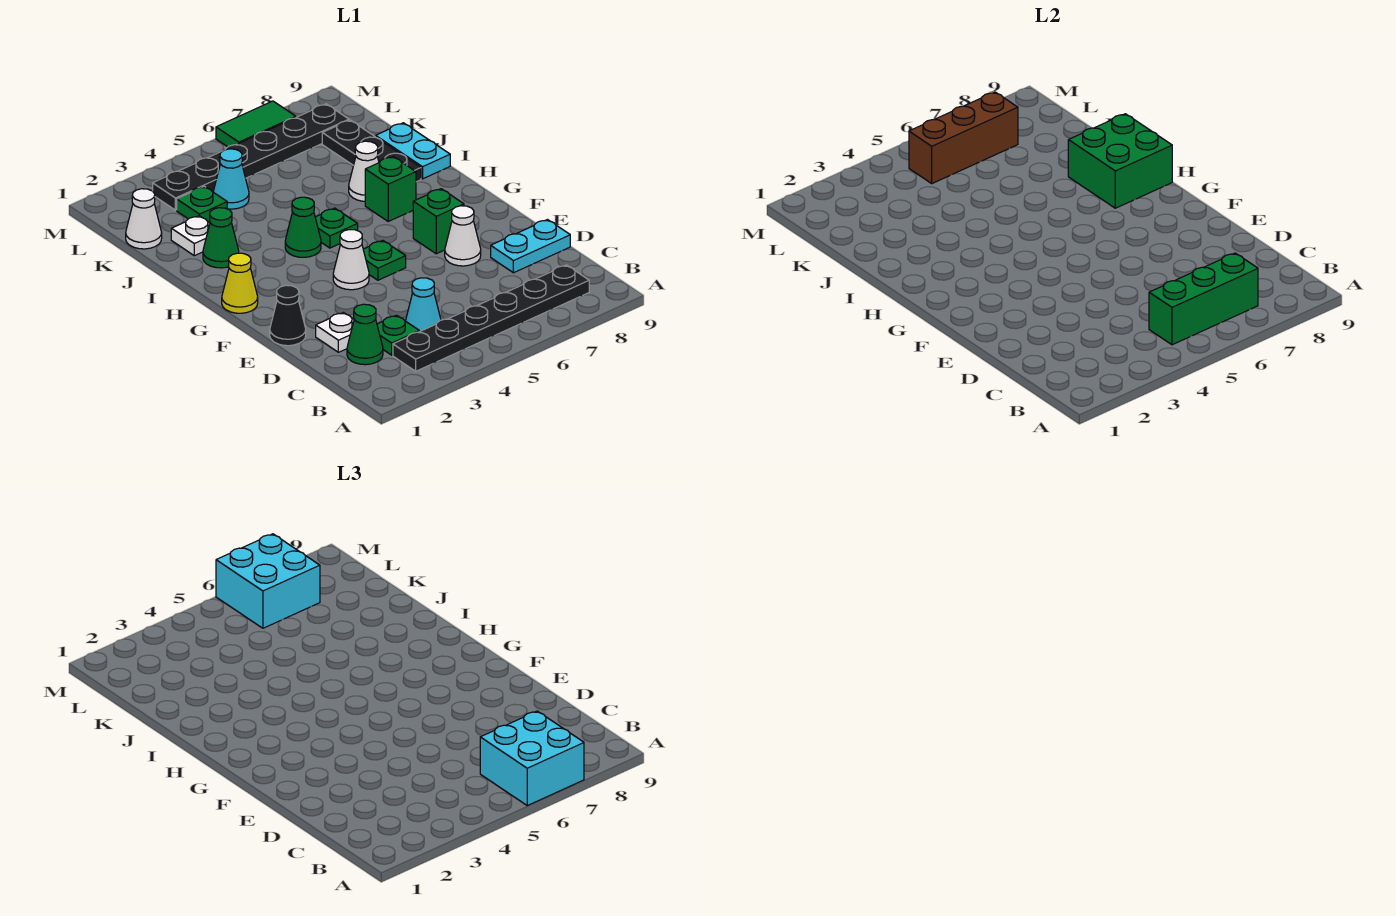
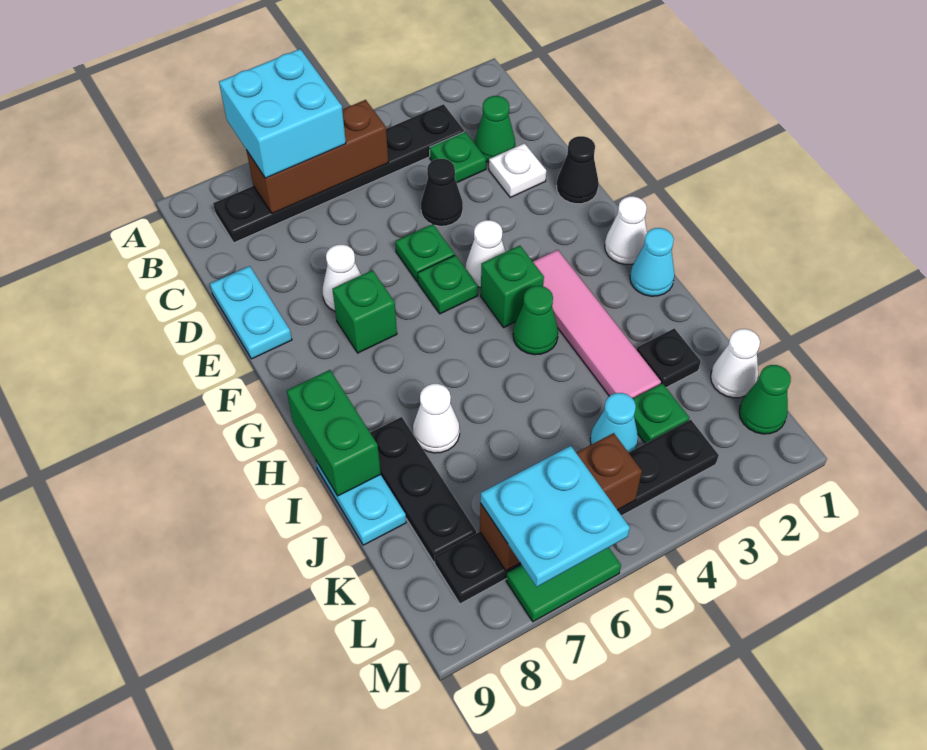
green 1x3 brick [1149,253,1258,345] -> brown 1x3 brick [247,100,388,214]
cyan 1x1 cone [406,278,441,331] -> cyan 1x1 cone moved to [630,228,675,296]
none -> black 1x1 cone [421,159,463,226]
cyan 1x2 plate [491,220,570,273] -> cyan 1x2 plate turned to [210,266,292,359]
yellow 1x1 cone [222,253,258,313] -> white 1x1 cone [605,196,647,265]
none -> pink 1x4 tile [533,250,661,399]
green 1x1 plate [315,208,358,248] -> green 1x1 plate moved to [395,224,455,282]
green 1x1 brick [365,157,416,221] -> green 1x1 brick moved to [481,246,544,327]
green 2x2 brick [1068,114,1172,208] -> green 1x2 brick [287,370,381,496]
green 1x1 cone [203,208,239,268] -> green 1x1 cone moved to [739,365,791,434]
white 1x1 plate [171,216,210,256] -> black 1x1 plate [637,328,701,388]
cyan 2x2 brick [216,534,320,628] -> cyan 2x2 plate [480,446,630,587]

